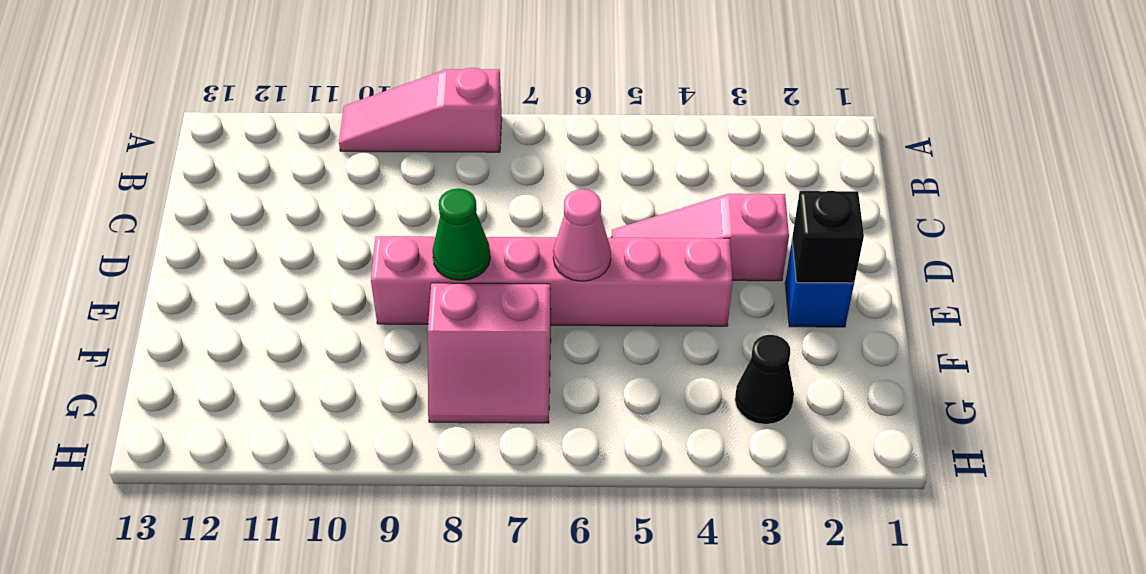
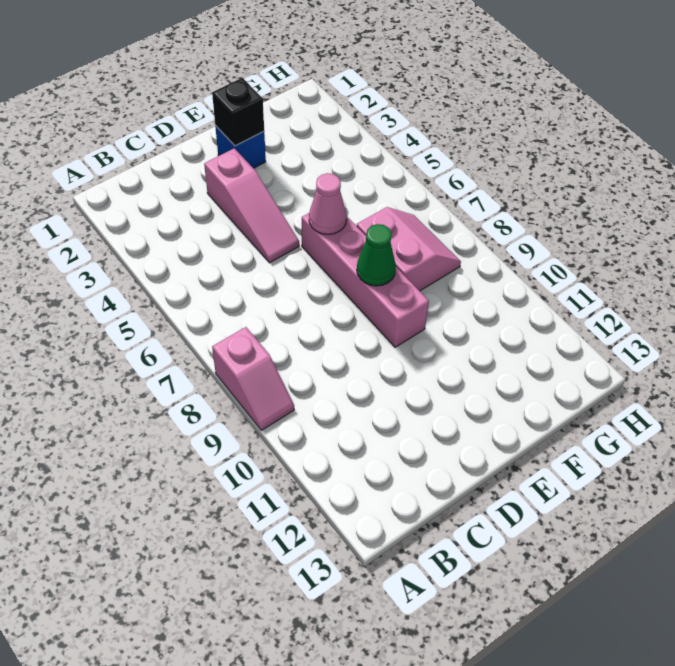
pink 1x3 slope [339,68,502,152] -> pink 1x2 slope [212,327,294,430]
pink 1x6 brick [371,236,733,326] -> pink 1x4 brick [302,213,429,347]
black 1x1 cone [735,335,794,424] -> none

